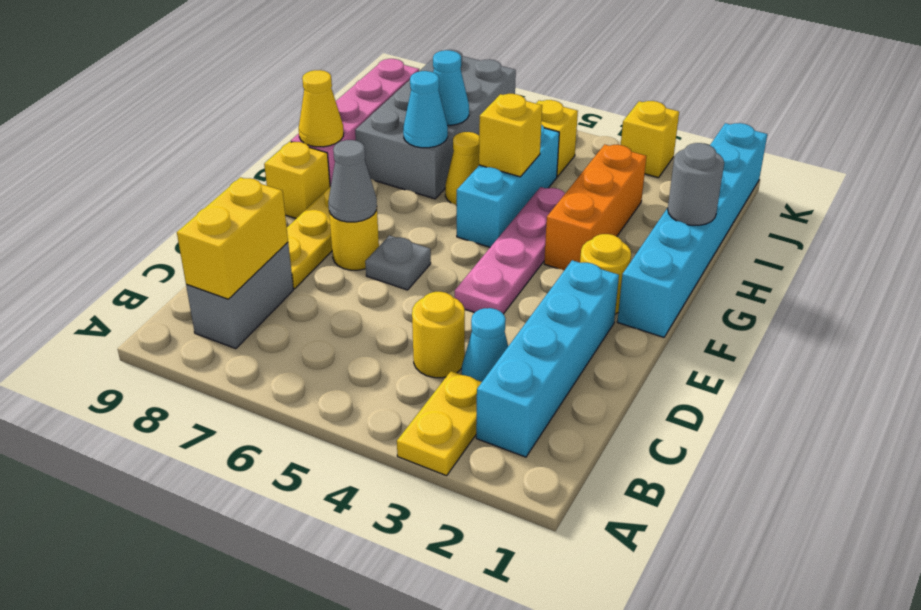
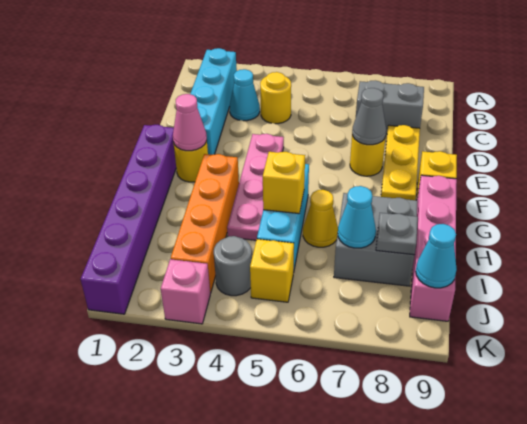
yellow 1x2 plate [397,371,482,476] -> none
grey 1x2 brick [186,243,293,349] -> grey 1x2 brick turned to [356,81,424,134]
yellow 1x2 brick [177,177,288,299] -> none
grey 1x1 plate [365,236,431,290] -> grey 1x1 plate moved to [376,213,418,255]
cyan 1x6 brick [617,123,767,337] -> purple 1x6 brick [81,125,176,314]
none -> pink 1x1 cone [173,94,207,151]
orange 1x3 brick [544,144,646,270] -> orange 1x4 brick [171,154,239,293]
yellow 1x1 cone [299,70,344,147] -> none
grey 1x1 round brick [668,143,724,225] -> grey 1x1 round brick moved to [214,236,252,296]
grey 2x4 brick [355,50,516,199] -> grey 2x2 brick [334,193,418,286]
cyan 1x1 cone [403,71,448,148] -> cyan 1x1 cone moved to [416,224,457,288]
yellow 1x1 brick [621,101,679,178] -> pink 1x1 brick [161,259,210,324]

